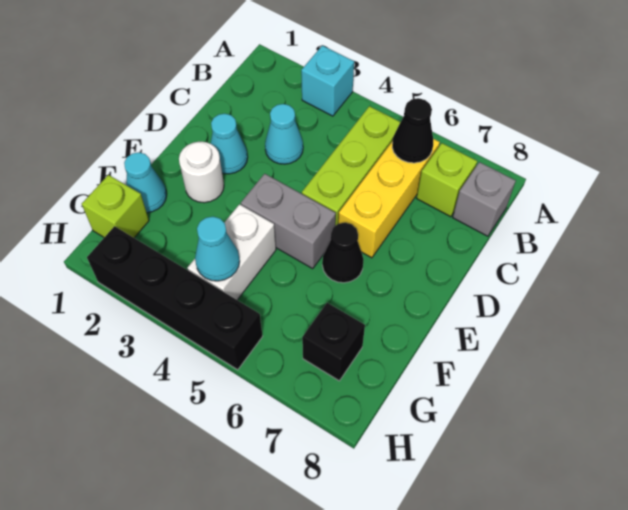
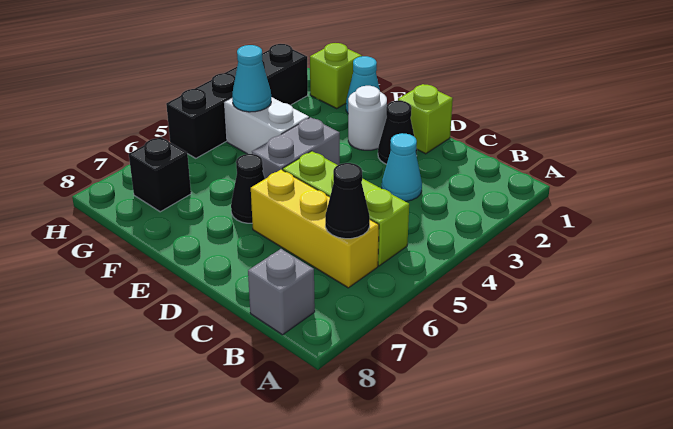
cyan 1x1 brick [301,45,354,116] -> none
lime 1x1 brick [417,143,477,217] -> lime 1x1 brick moved to [398,84,453,154]
cyan 1x1 cone [211,114,248,174] -> black 1x1 cone [378,101,417,164]

